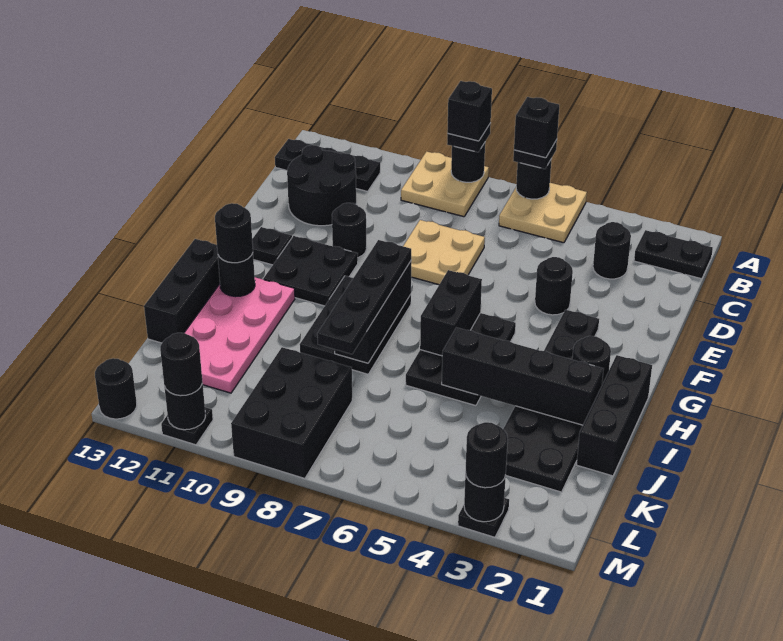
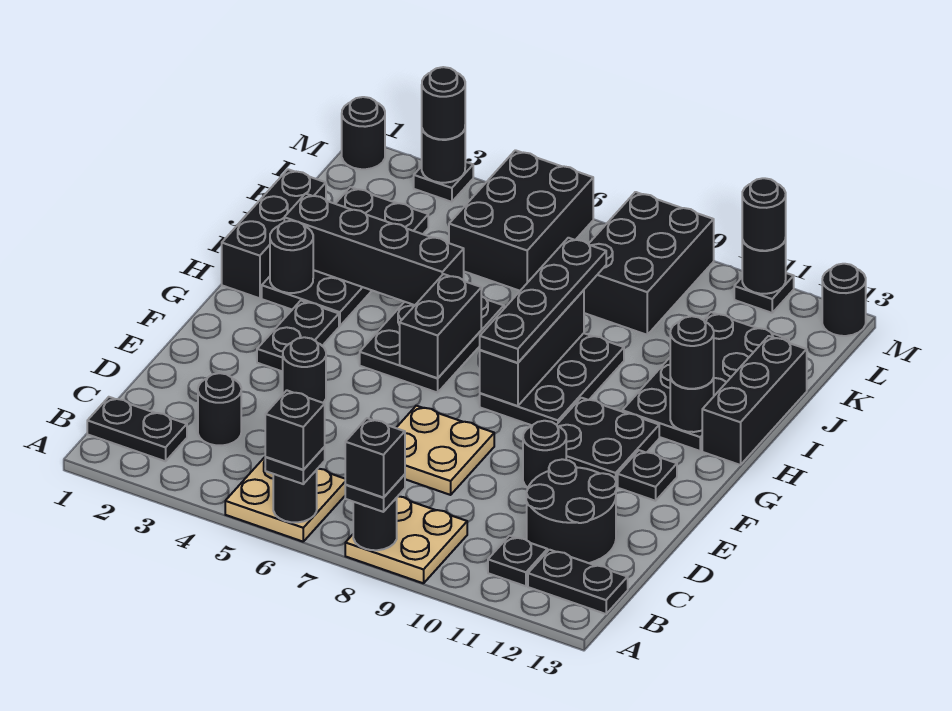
pink 2x4 plate [184,277,295,393] -> black 2x4 plate [622,312,789,451]
none -> black 2x3 brick [449,150,593,291]
none -> black 1x1 round brick [342,97,385,169]

